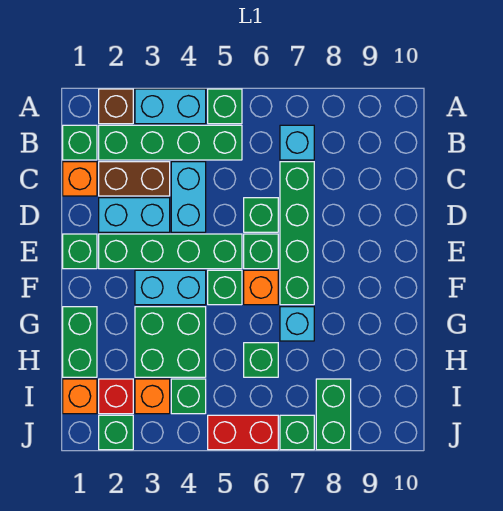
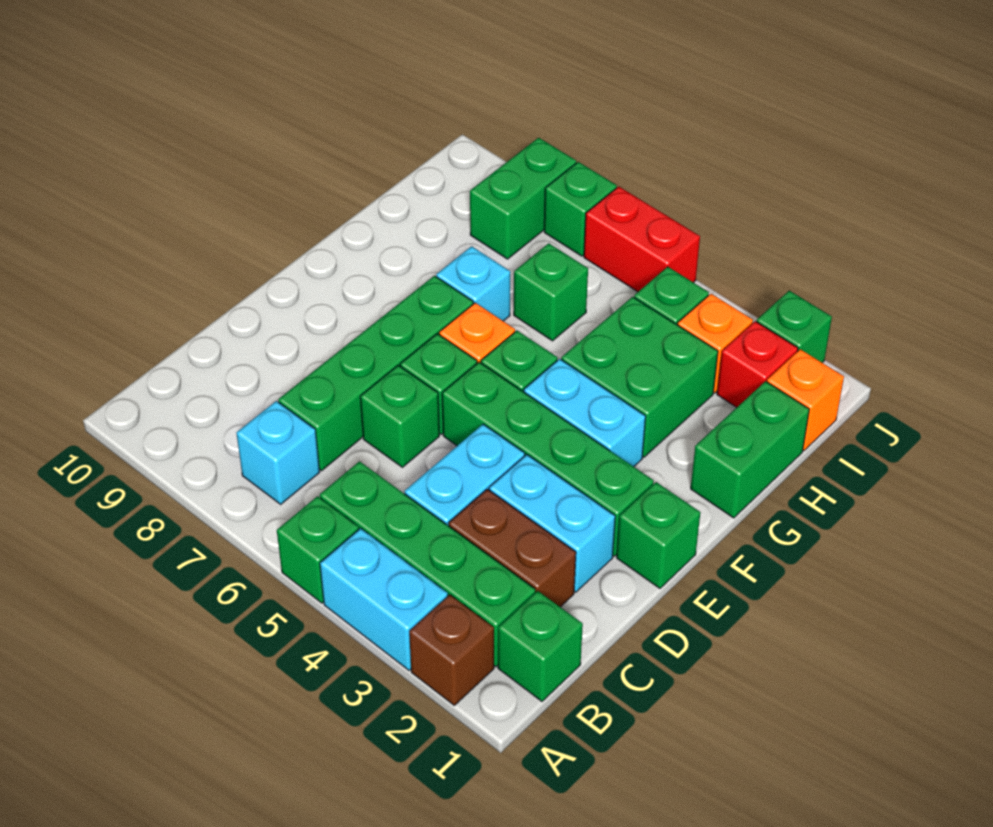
orange 1x1 brick [63,162,97,196] -> none

